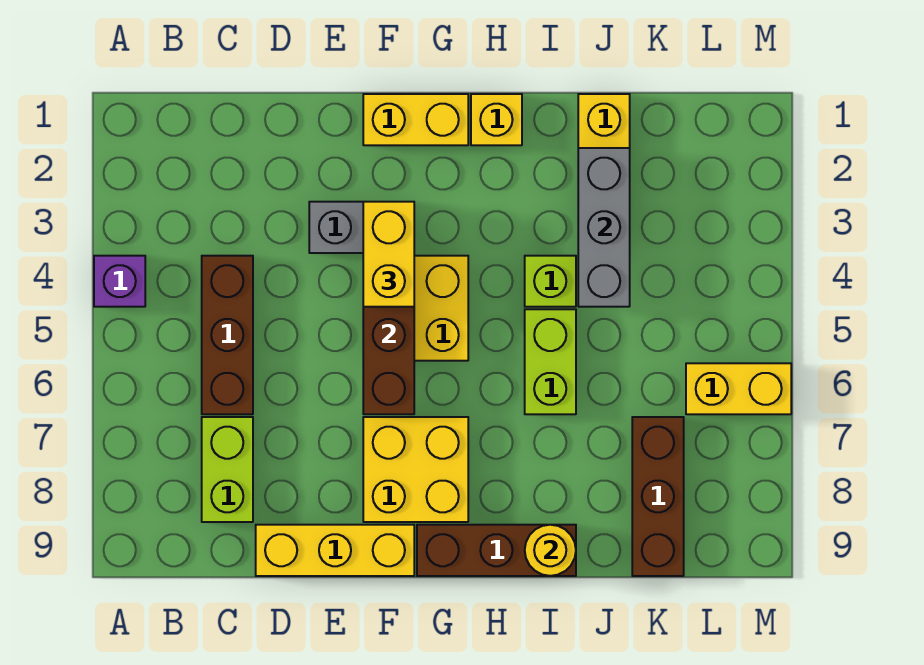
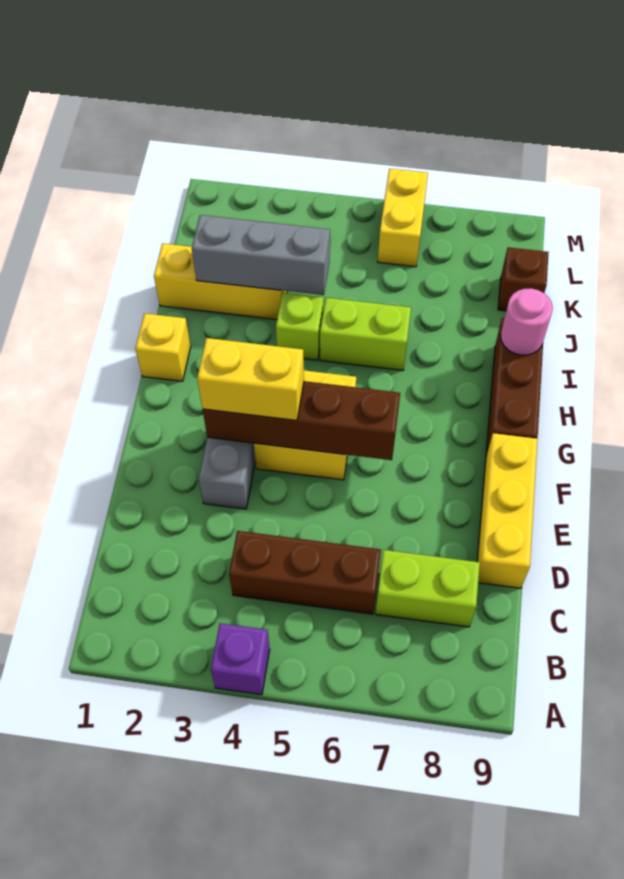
yellow 1x2 brick [363,94,468,145] -> none
yellow 2x2 brick [363,417,468,522] -> none
yellow 1x1 round brick [525,525,576,576] -> pink 1x1 round brick [501,288,553,355]
brown 1x3 brick [632,417,684,576] -> brown 1x1 brick [498,247,549,311]

